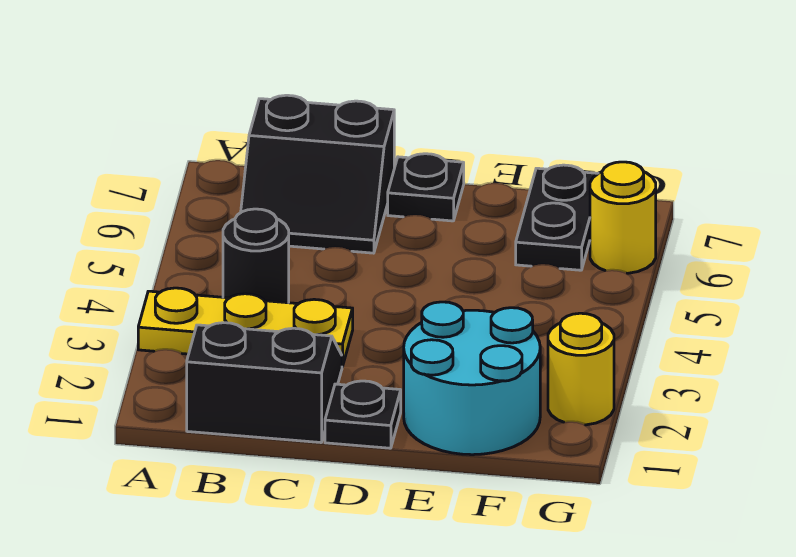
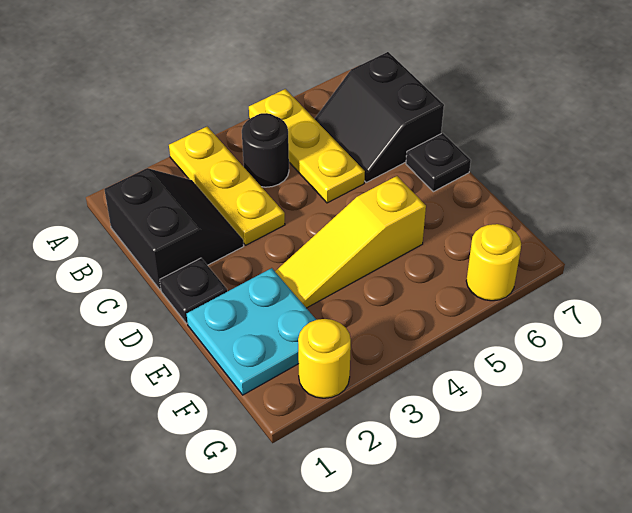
none -> yellow 1x3 plate [249,89,365,203]
cyan 2x2 round brick [404,302,540,455] -> cyan 2x2 plate [187,268,316,395]
none -> yellow 1x3 slope [275,176,426,308]
black 1x2 plate [516,165,598,270] -> none

